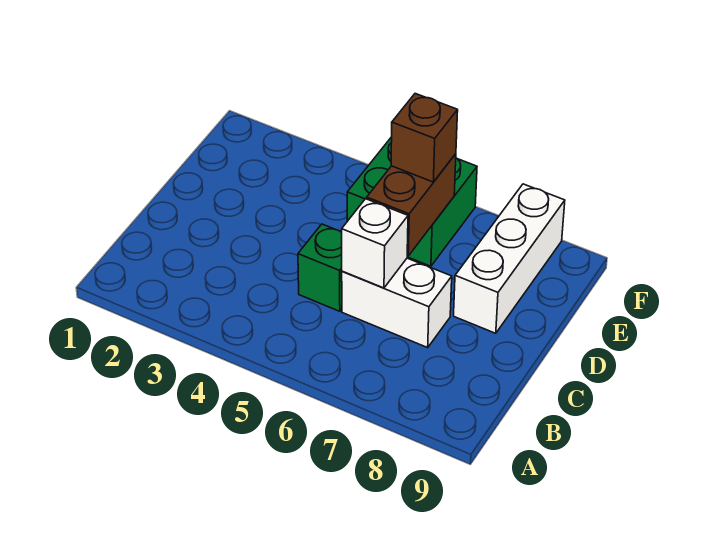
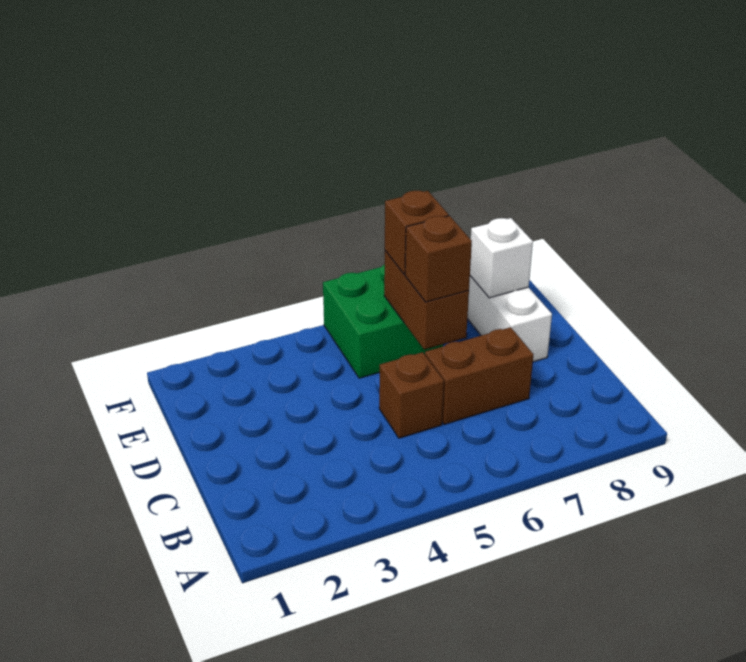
green 1x1 brick [298,224,342,311] -> brown 1x1 brick [379,352,444,438]
white 1x2 brick [342,258,452,348] -> brown 1x2 brick [425,327,533,424]
white 1x1 brick [342,199,408,288] -> white 1x1 brick moved to [470,218,533,298]
none -> brown 1x1 brick [405,216,472,302]

